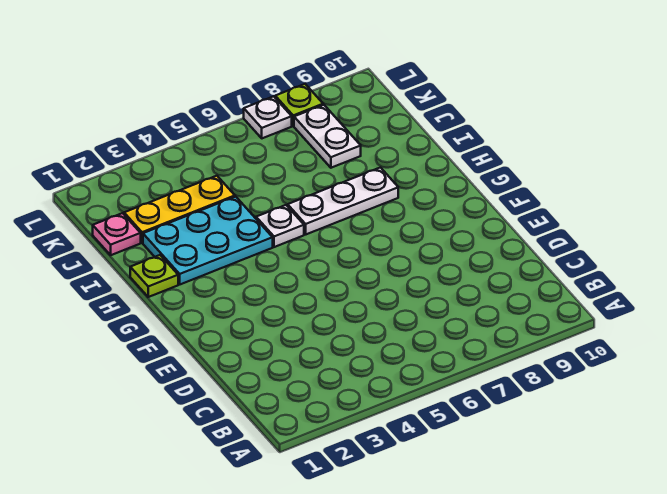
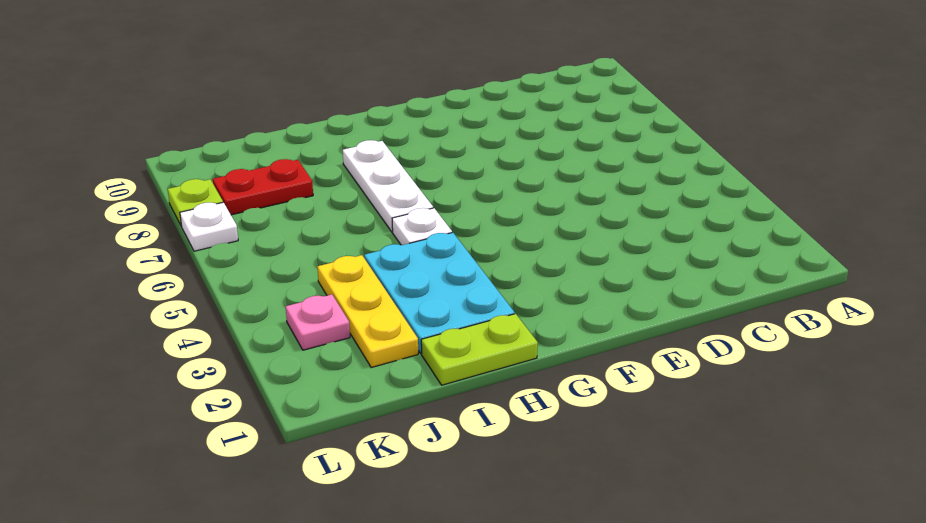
lime 1x1 plate [130,255,178,297] -> lime 1x2 plate [421,314,538,385]
pink 1x1 plate [93,213,141,255] -> pink 1x1 plate moved to [286,294,350,350]
white 1x2 plate [294,105,361,168] -> red 1x2 plate [213,159,313,215]

